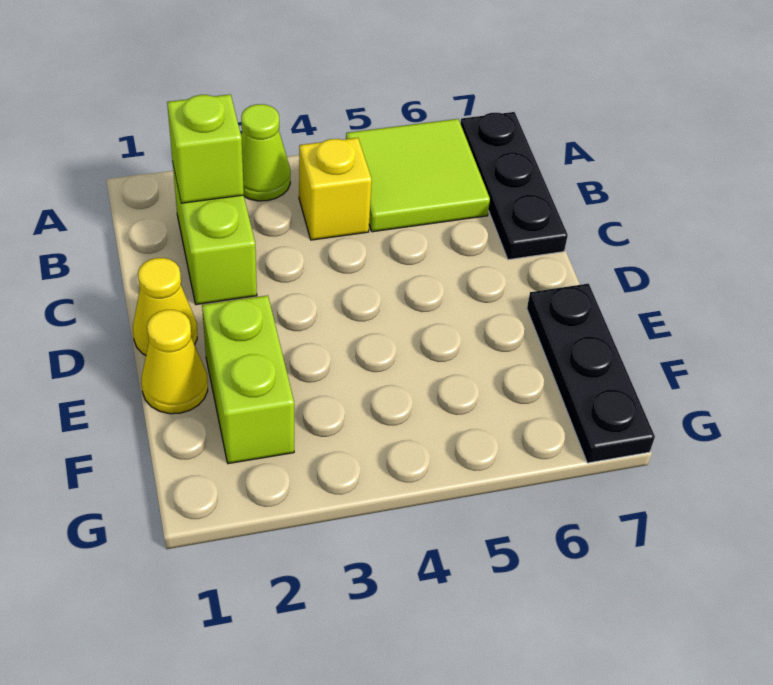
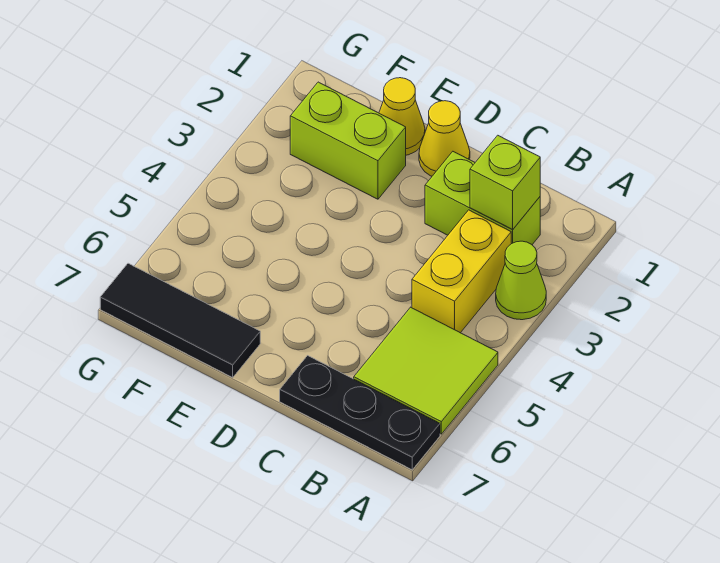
yellow 1x1 brick [299,138,372,240] -> yellow 1x2 brick [412,210,511,333]
black 1x3 plate [527,283,655,463] -> black 1x3 tile [100,263,260,377]

